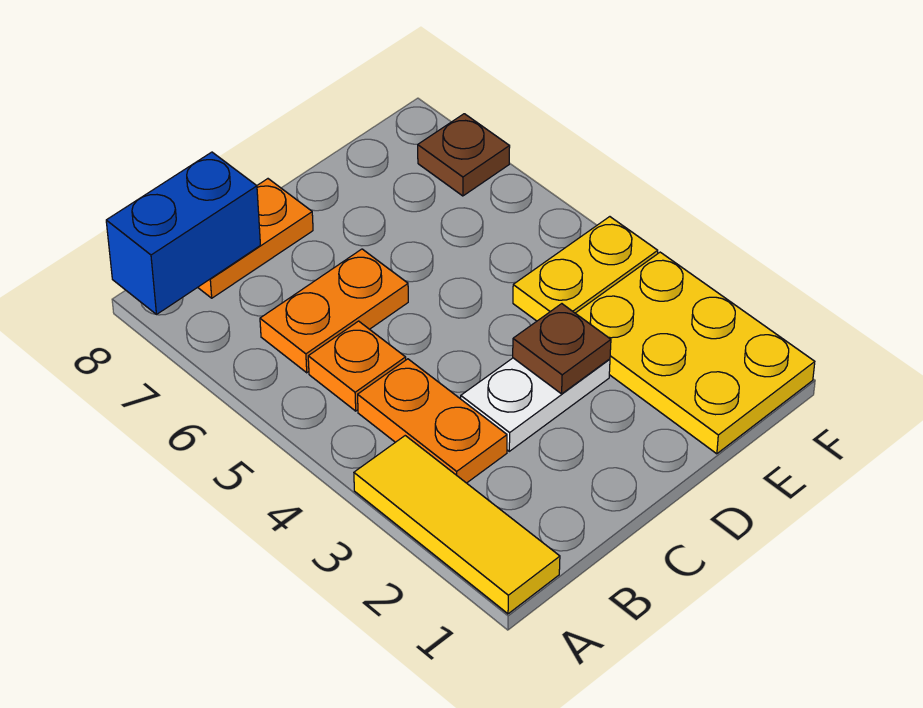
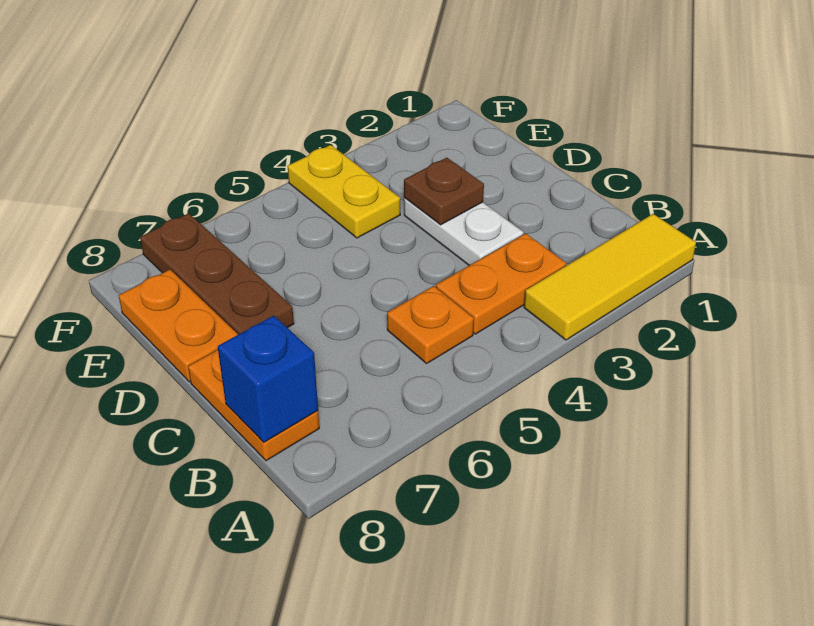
blue 1x2 brick [106,152,260,314] -> blue 1x1 brick [218,315,318,442]
orange 1x2 plate [260,249,408,373] -> orange 1x2 plate moved to [119,270,238,382]
yellow 2x3 plate [576,252,815,454] -> none
brown 1x1 plate [418,114,510,196] -> brown 1x3 plate [140,213,294,335]

